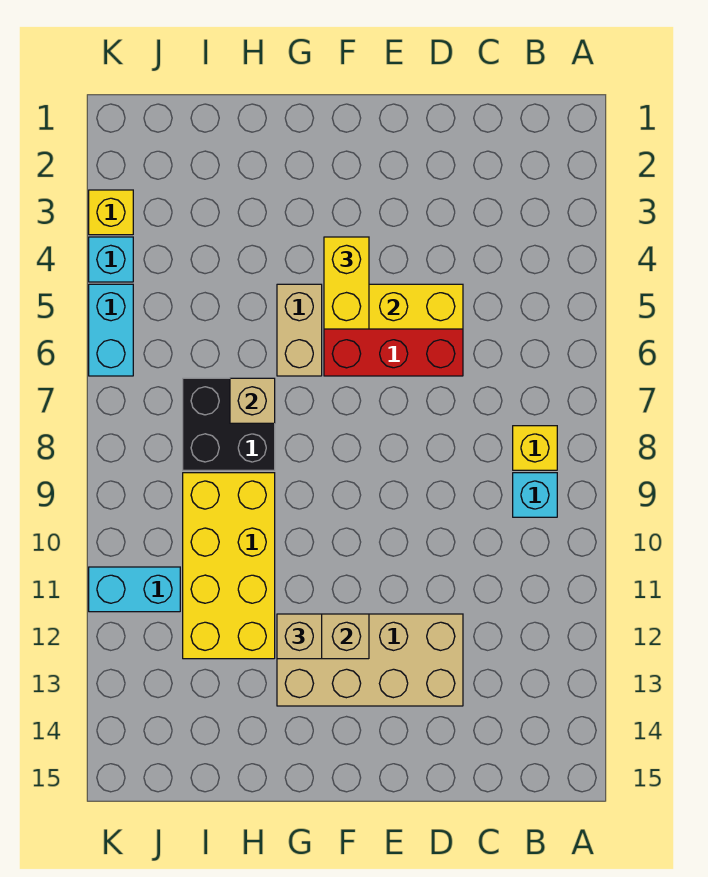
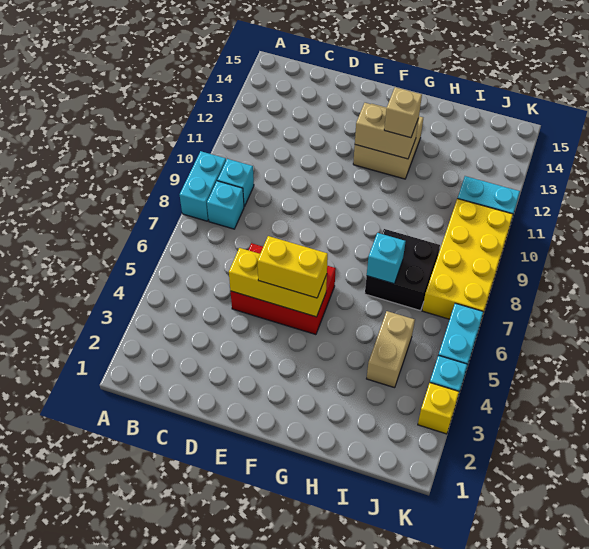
none -> cyan 1x2 brick [180,151,226,221]
yellow 1x1 brick [513,426,557,470] -> cyan 1x1 brick [207,181,244,229]
tan 2x4 brick [277,614,463,706] -> tan 2x2 brick [353,104,423,179]
yellow 1x2 brick [324,237,369,329] -> yellow 1x2 brick turned to [257,236,328,298]
tan 1x2 brick [277,284,322,376] -> tan 1x2 brick moved to [367,311,415,388]
tan 1x1 brick [230,378,275,423] -> cyan 1x1 brick [367,233,406,284]
yellow 2x4 brick [183,473,275,659] -> yellow 2x4 brick moved to [422,199,513,319]

